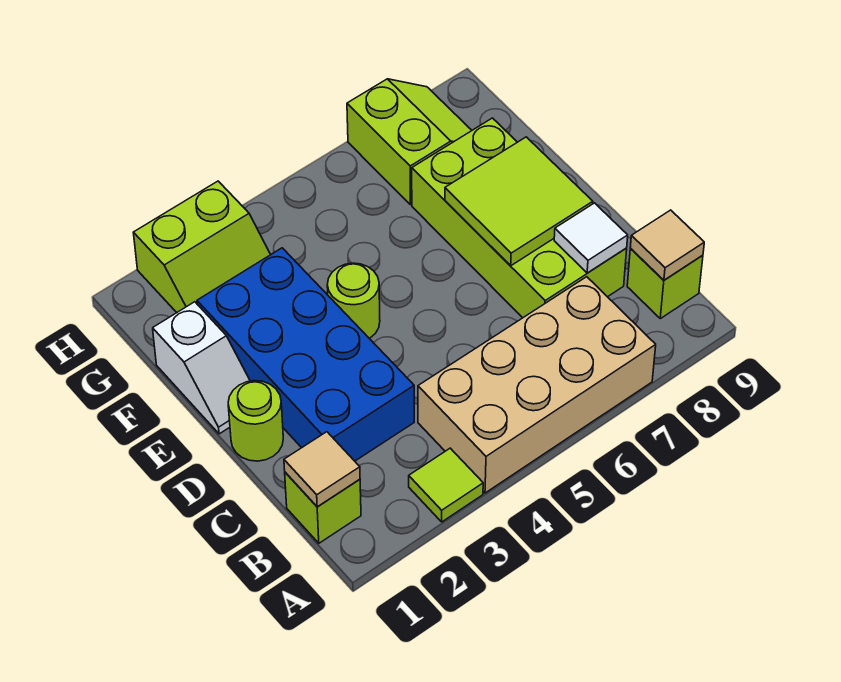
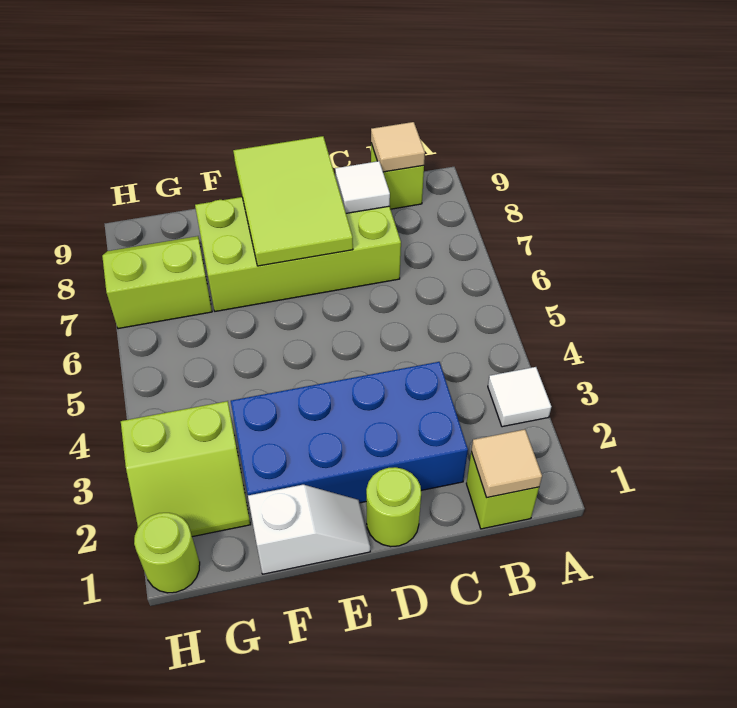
lime 1x1 tile [409,448,483,522] -> white 1x1 tile [488,367,551,427]
tan 2x4 brick [418,277,656,493] -> none
lime 2x2 tile [445,137,593,266] -> lime 2x3 tile [233,136,353,266]
lime 1x1 round brick [327,263,380,338] -> lime 1x1 round brick moved to [134,513,200,593]
lime 2x2 slope [133,181,271,313] -> lime 2x2 slope turned to [121,401,251,537]

